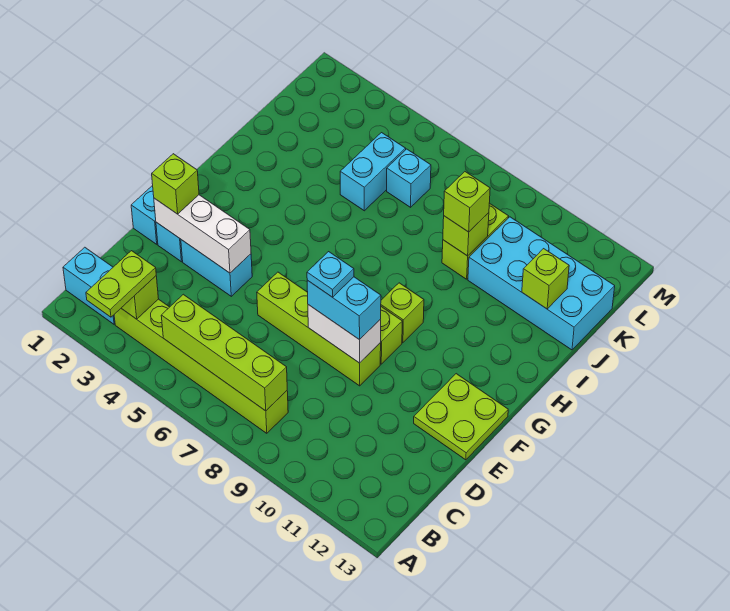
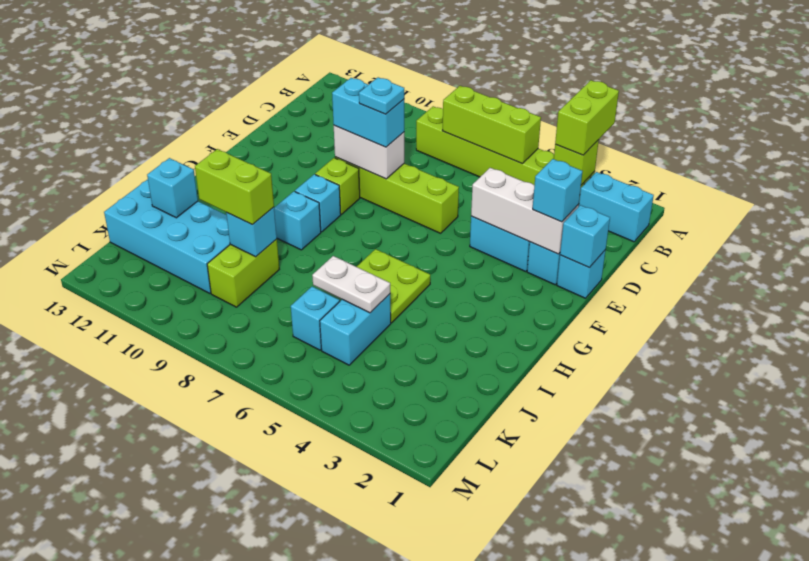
lime 1x2 plate [86,251,156,317] -> lime 1x2 brick [555,80,619,155]
lime 1x4 brick [161,294,287,411] -> lime 1x3 brick [442,86,541,164]
none -> cyan 1x1 brick [560,205,610,268]
lime 1x1 brick [152,154,199,214] -> cyan 1x1 brick [533,159,583,222]
lime 2x2 plate [414,374,508,460] -> lime 2x2 plate moved to [357,249,430,323]
lime 1x1 brick [381,283,424,342] -> cyan 1x1 brick [295,174,341,232]
none -> cyan 1x1 brick [274,191,321,250]
none -> white 1x2 plate [312,256,390,313]
lime 1x1 brick [443,213,489,256] -> cyan 1x1 brick [226,207,277,257]
lime 1x1 brick [444,172,490,232] -> lime 1x2 brick [195,149,274,225]
lime 1x1 brick [522,249,569,309] -> cyan 1x1 brick [147,158,198,218]

